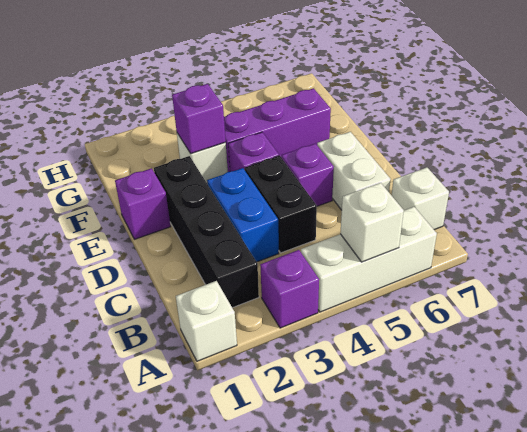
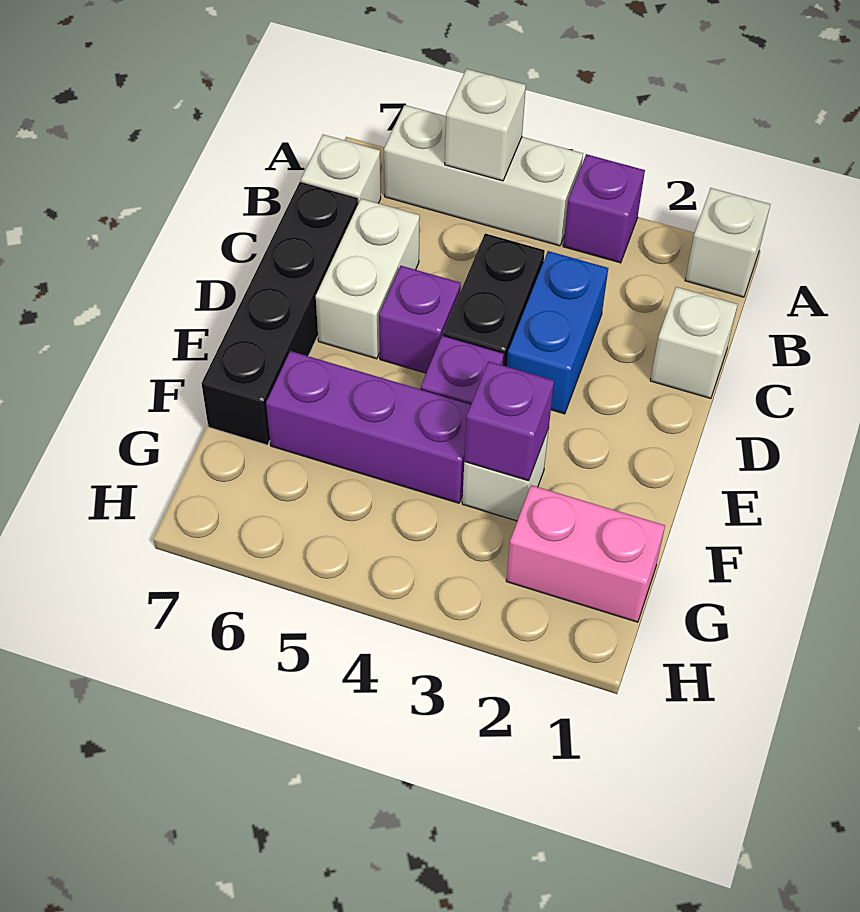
black 1x4 brick [154,156,259,308] -> black 1x4 brick moved to [201,182,358,445]
none -> white 1x1 brick [650,287,738,398]
purple 1x1 brick [115,168,171,239] -> none
none -> pink 1x2 brick [506,485,665,622]

